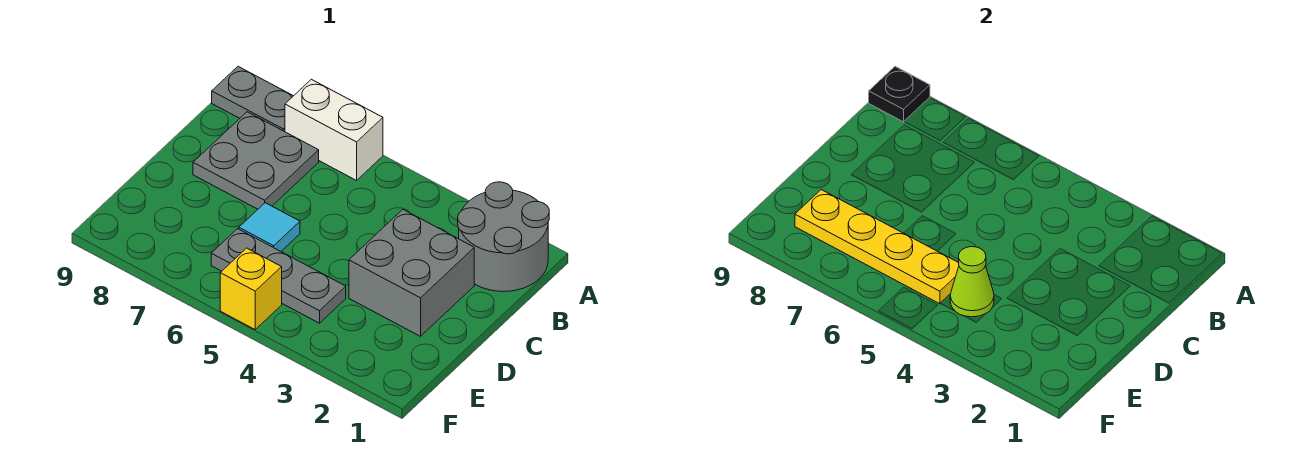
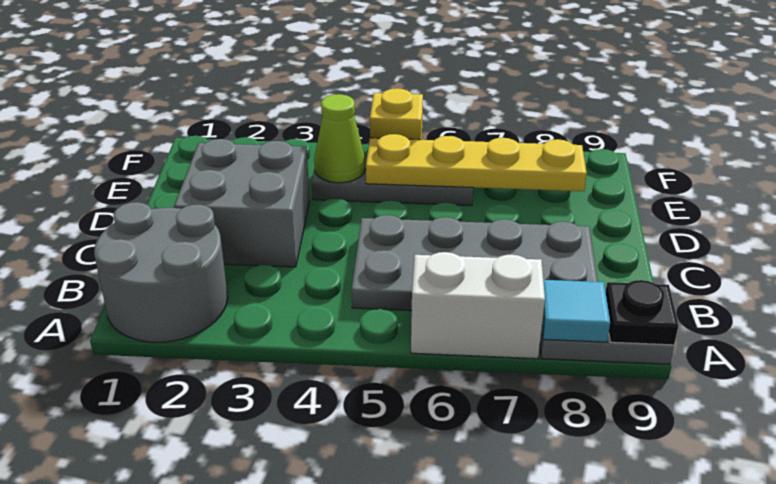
grey 2x2 plate [193,112,319,209] -> grey 2x4 plate [352,215,598,311]
cyan 1x1 tile [239,203,300,251] -> cyan 1x1 tile moved to [542,280,610,342]

